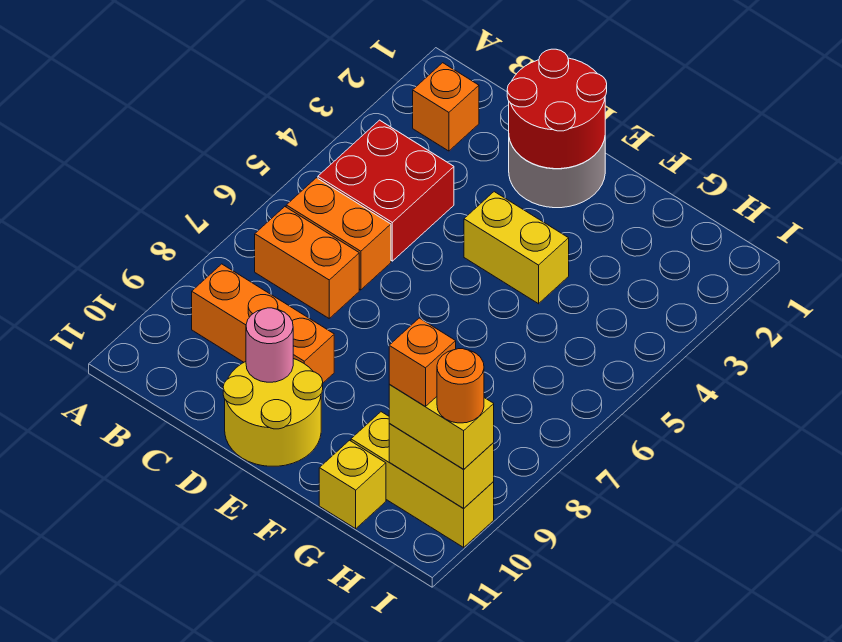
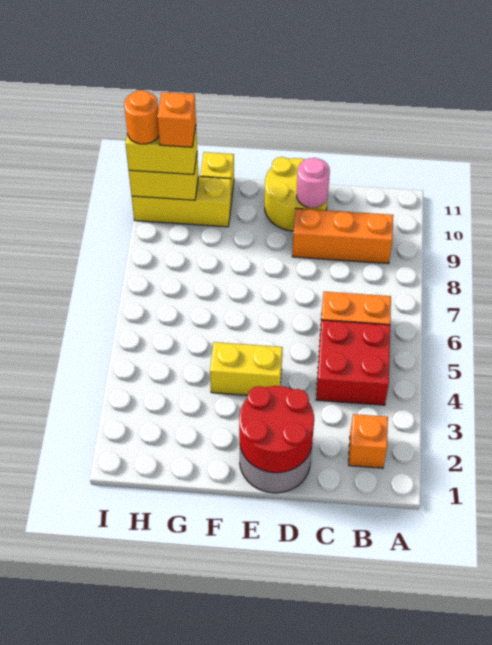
orange 1x2 brick [255,207,359,318] -> none

